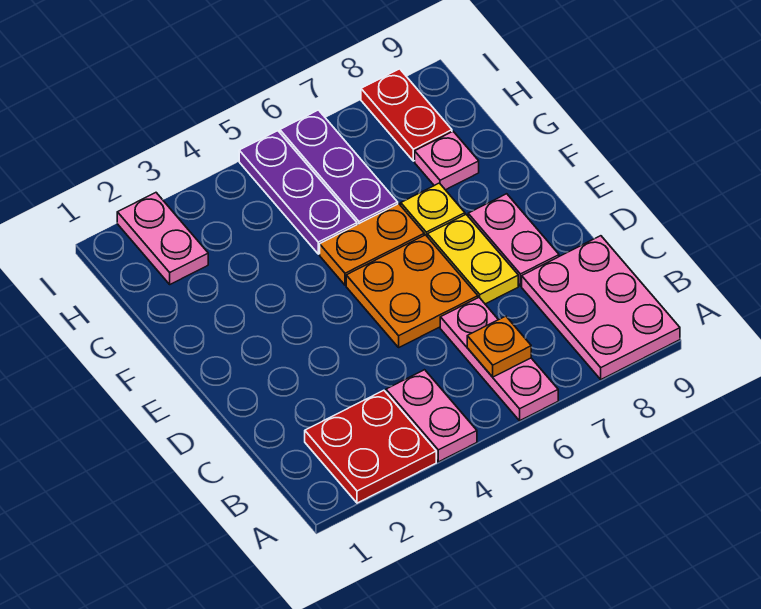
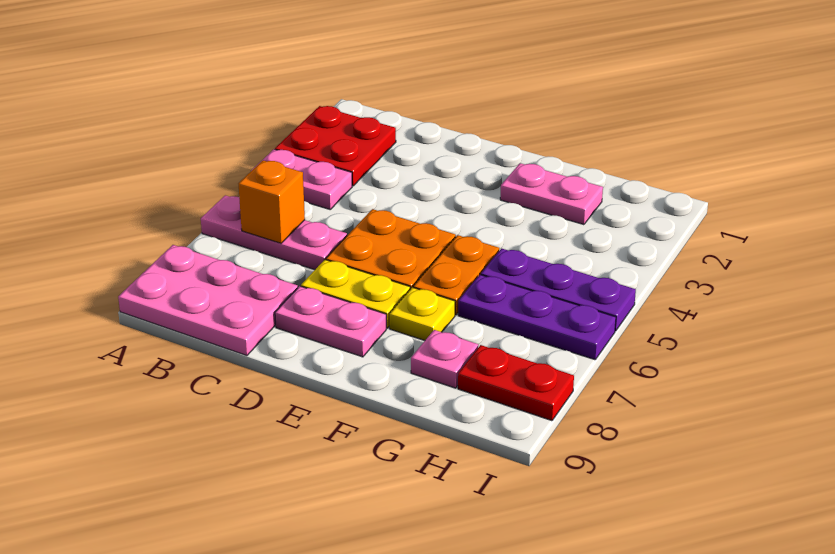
orange 1x1 plate [467,316,531,377] -> orange 1x1 brick [238,160,305,243]
pink 1x2 plate [117,193,208,284] -> pink 1x2 plate moved to [500,163,603,225]

